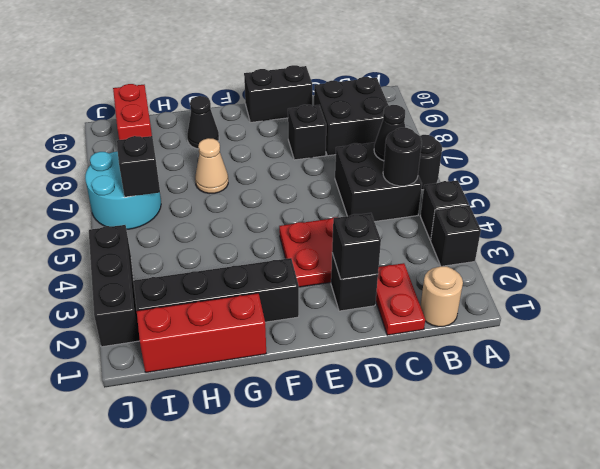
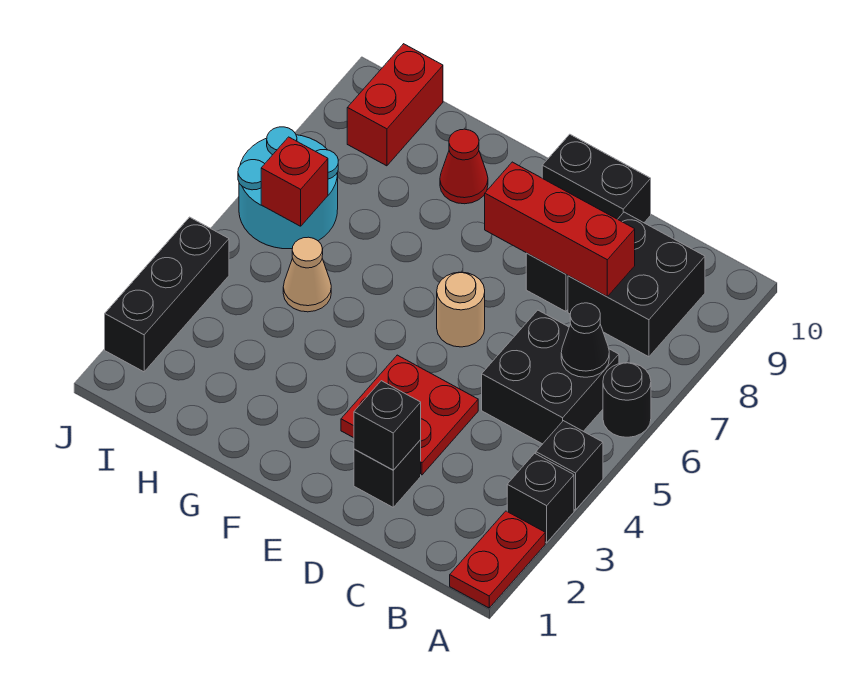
tan 1x1 round brick [421,266,463,327] -> tan 1x1 round brick moved to [437,272,485,347]
black 1x1 round brick [383,128,422,186] -> none
red 1x2 plate [376,263,425,335] -> red 1x2 plate moved to [450,511,545,608]
black 1x4 brick [133,258,299,322] -> none
red 1x3 brick [137,293,266,373] -> red 1x3 brick moved to [485,162,635,297]
tan 1x1 cone [195,138,228,194] -> tan 1x1 cone moved to [283,237,331,312]
black 1x1 cone [187,96,219,149] -> red 1x1 cone [440,129,488,204]
black 1x1 brick [117,136,160,197] -> red 1x1 brick [261,137,328,226]

